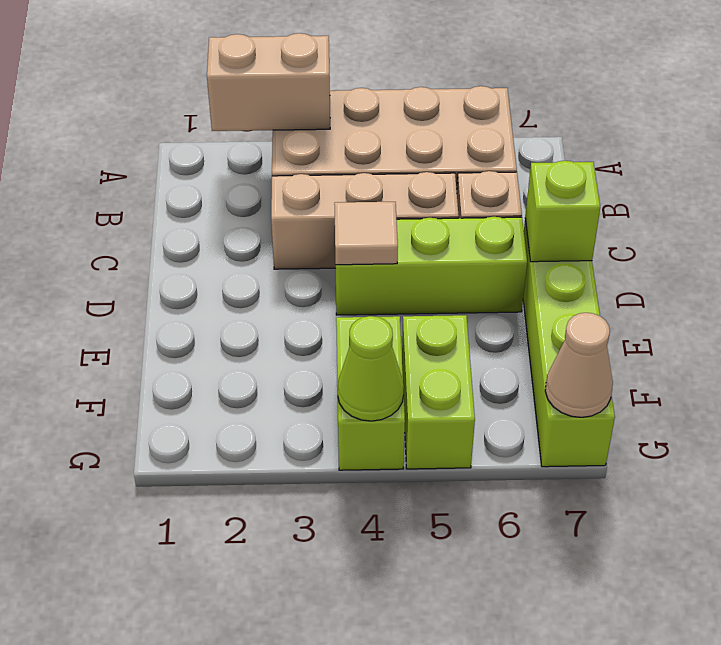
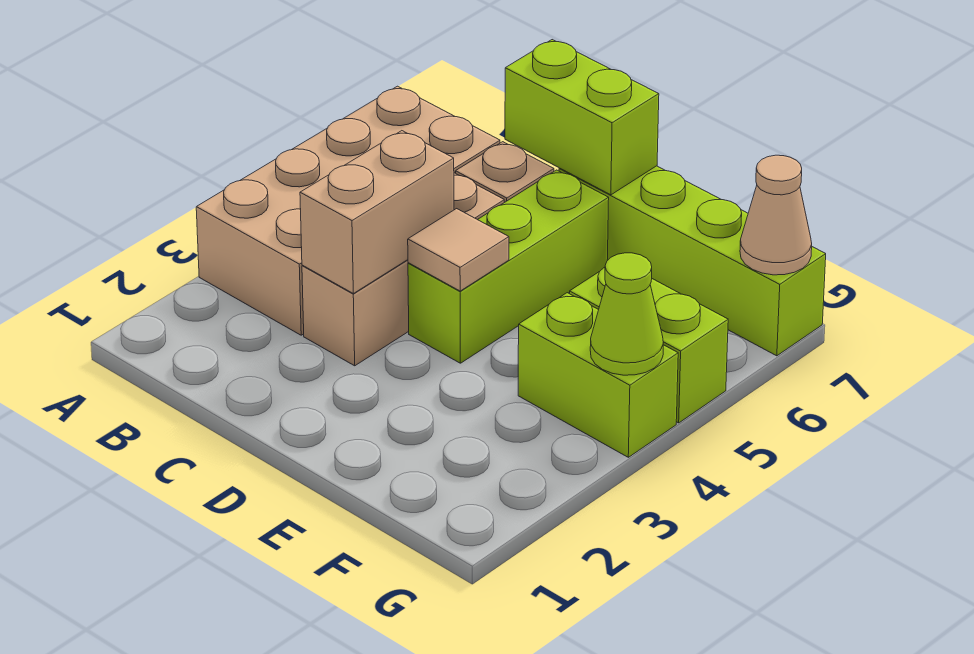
tan 1x2 brick [207,33,330,131] -> tan 1x2 brick moved to [300,131,454,293]
lime 1x1 brick [525,161,600,262] -> lime 1x2 brick [505,40,659,195]

